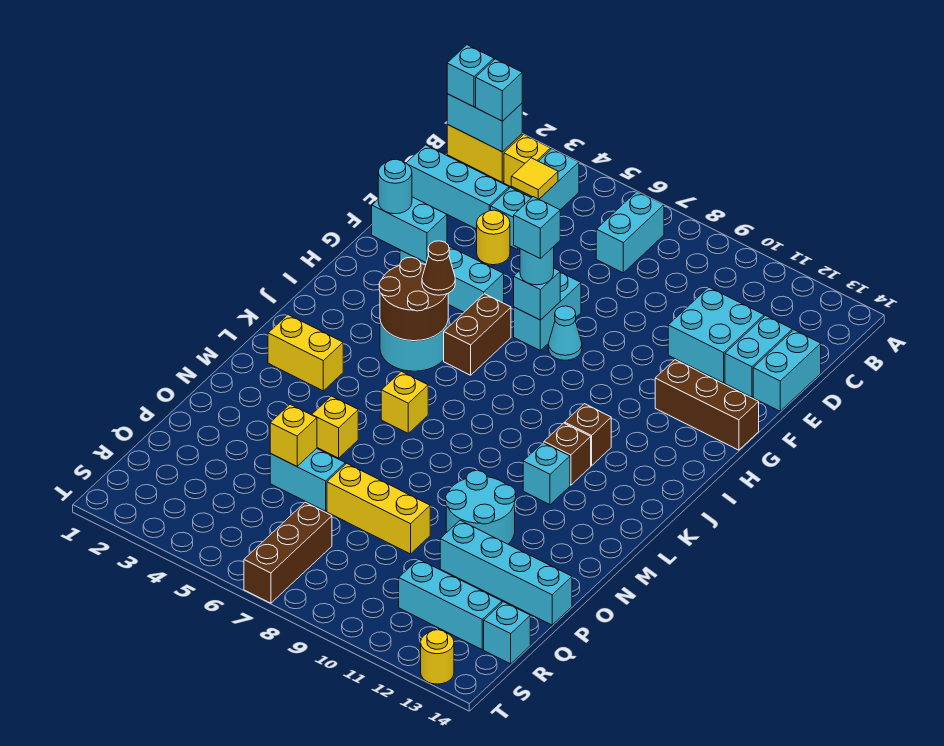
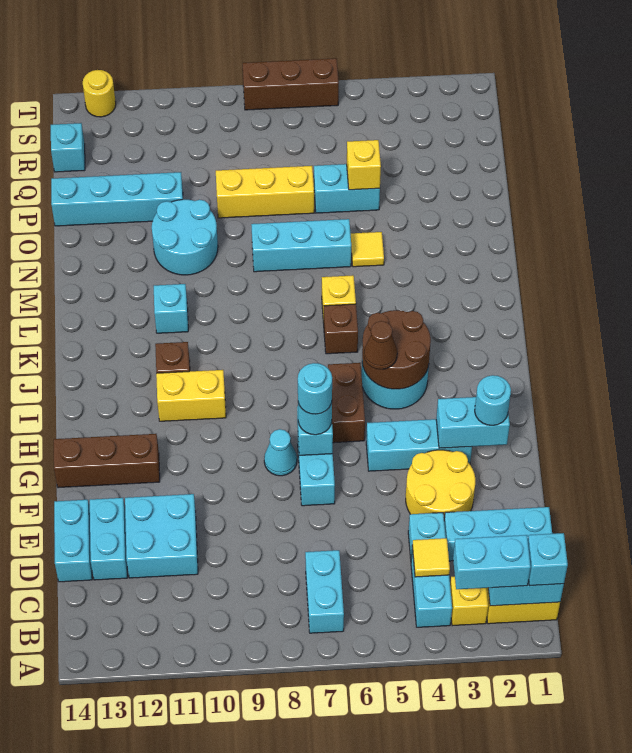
cyan 1x1 brick [476,59,522,121] -> cyan 1x2 brick [453,535,531,589]
yellow 1x1 round brick [477,210,510,265] -> yellow 2x2 round brick [406,450,475,518]
cyan 1x1 brick [514,197,560,258] -> cyan 1x1 round brick [298,363,332,414]
brown 1x1 brick [544,423,591,485] -> brown 1x1 brick moved to [324,304,358,354]
yellow 1x2 brick [268,315,343,391] -> yellow 1x2 brick moved to [156,370,226,421]
yellow 1x1 brick [312,396,358,458] -> yellow 1x1 tile [351,232,384,267]
brown 1x3 brick [244,502,332,603] -> brown 1x3 brick turned to [243,58,339,110]
cyan 1x3 brick [399,559,502,649] -> cyan 1x3 brick moved to [251,219,351,272]

